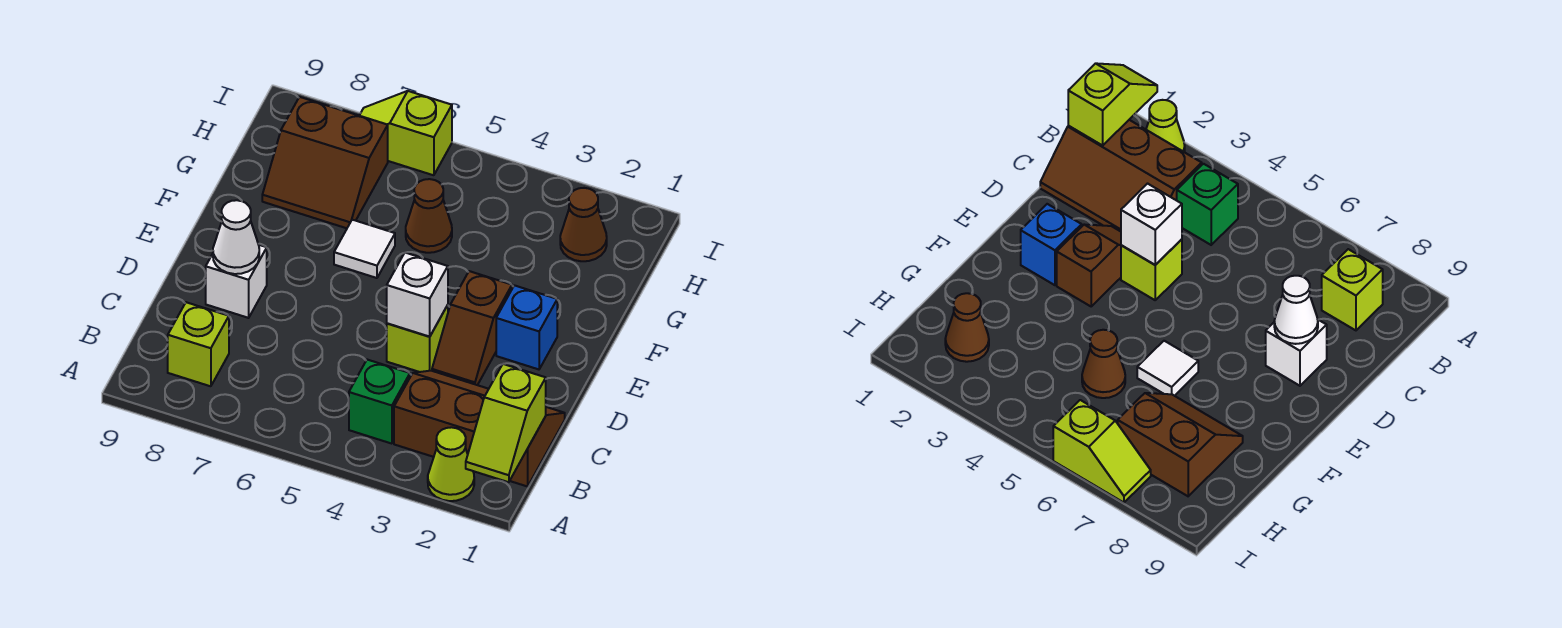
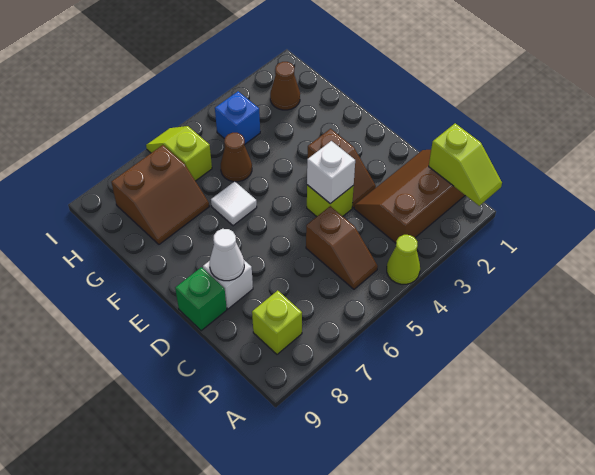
lime 1x1 cone [428,427,474,501] -> lime 1x1 cone moved to [387,235,420,284]
green 1x1 brick [349,360,410,444] -> green 1x1 brick moved to [175,267,227,331]
none -> brown 1x2 slope [306,206,378,289]
blue 1x1 brick [496,285,557,369] -> blue 1x1 brick moved to [215,91,260,144]
lime 1x2 slope [359,91,452,175] -> lime 1x2 slope turned to [146,126,212,181]

